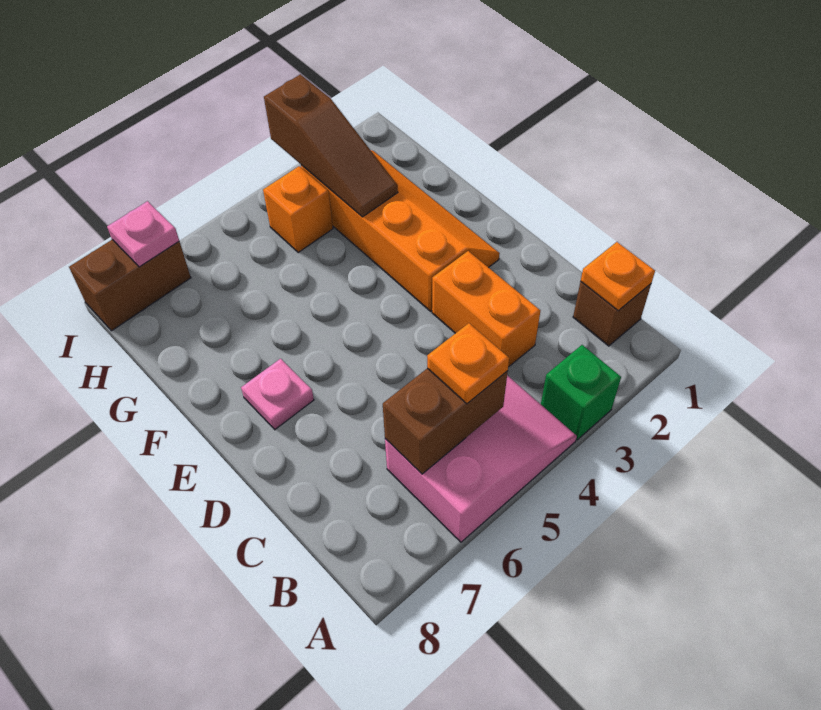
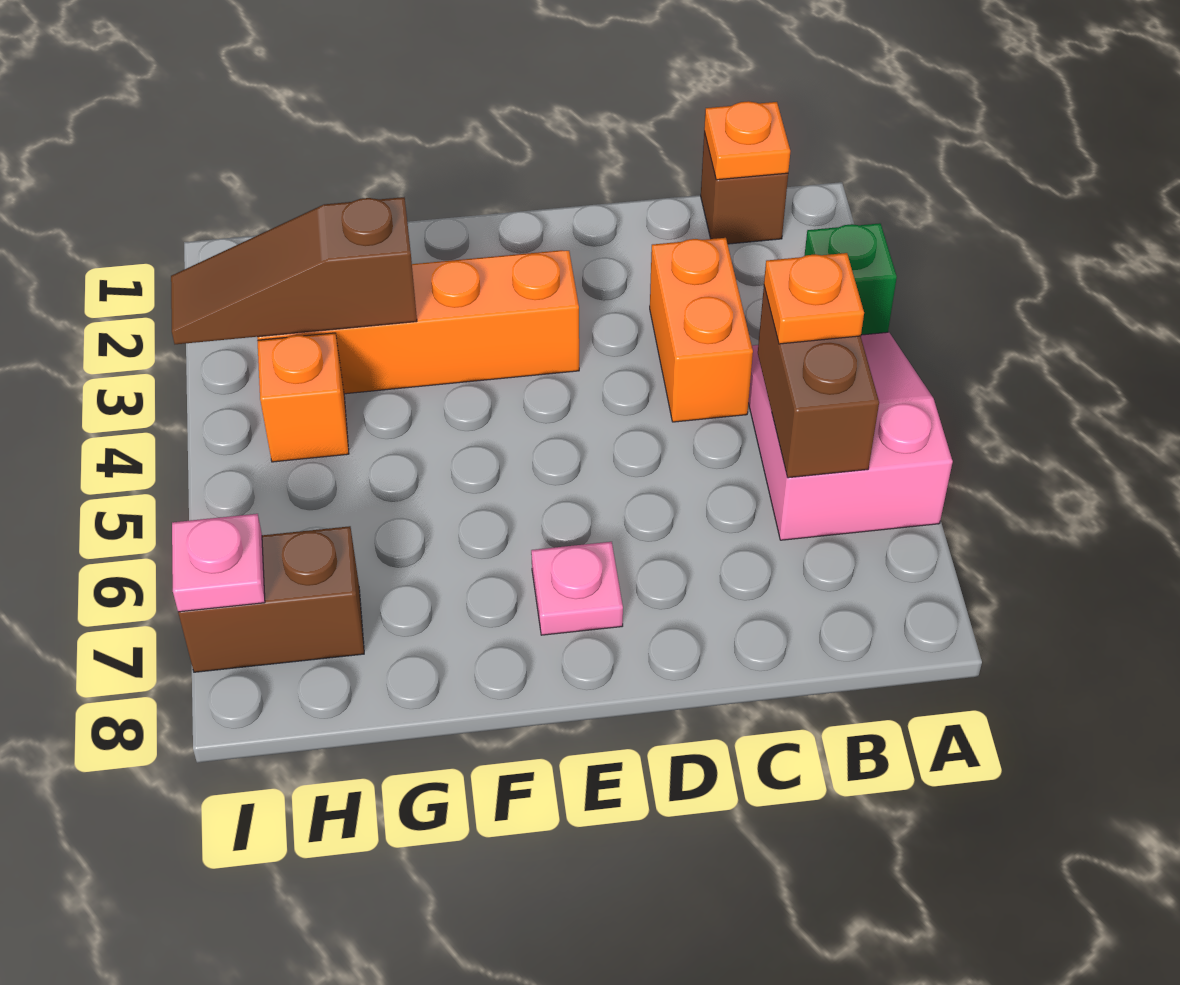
orange 1x2 brick [432,251,540,367] -> orange 1x2 brick turned to [650,238,753,422]
brown 1x3 slope [264,74,398,217] -> brown 1x3 slope turned to [171,197,417,344]
brown 1x2 brick [69,240,191,331] -> brown 1x2 brick turned to [178,526,364,672]

